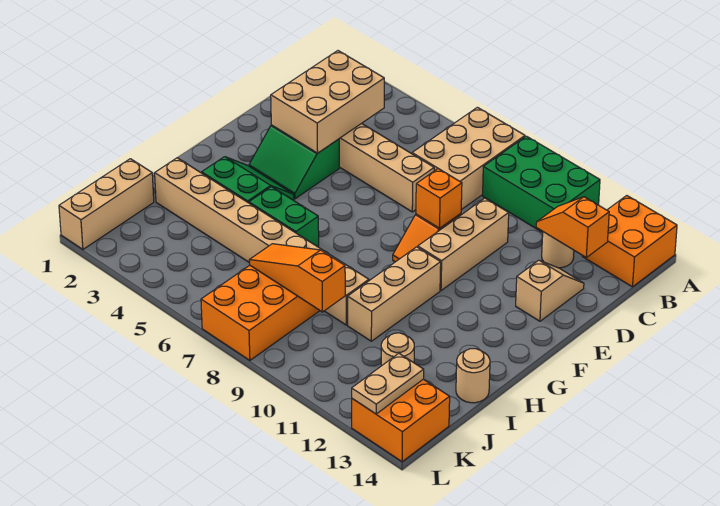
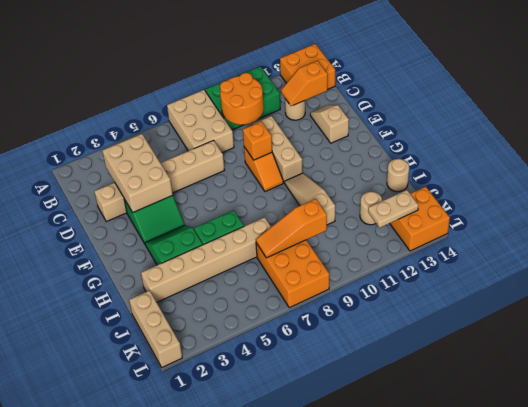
none -> orange 2x2 round brick [220,73,264,125]
tan 1x3 brick [348,247,441,341] -> tan 1x3 slope [285,173,335,225]
tan 1x8 brick [155,158,369,325] -> tan 1x6 brick [141,217,271,302]
tan 1x2 plate [352,353,424,414] -> tan 1x2 plate turned to [368,190,419,228]

